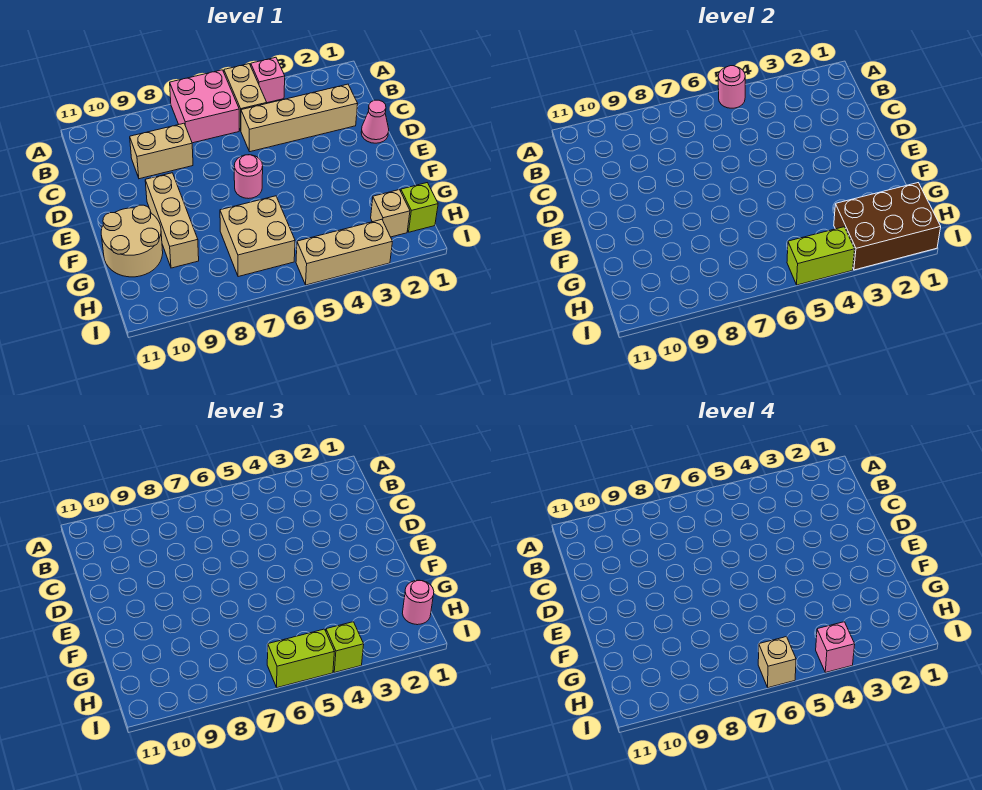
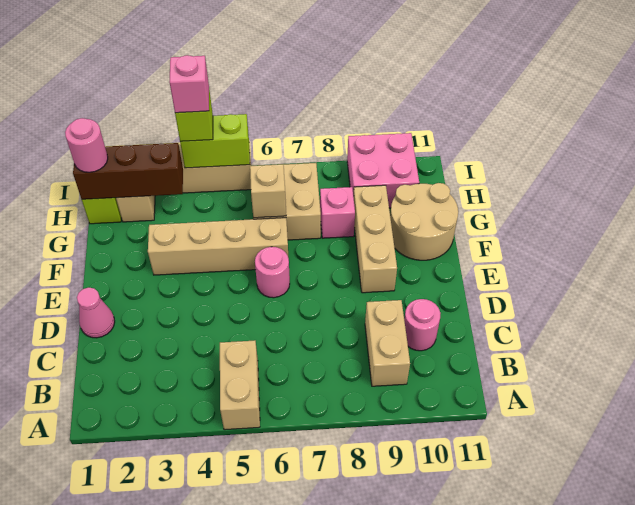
pink 1x1 brick [251,57,285,103] -> pink 1x1 brick moved to [320,187,355,238]
pink 1x1 round brick [718,66,745,108] -> pink 1x1 round brick moved to [404,299,441,351]
pink 2x2 brick [170,70,239,143] -> pink 2x2 brick moved to [347,133,419,208]
tan 1x4 brick [241,84,358,152] -> tan 1x4 brick moved to [148,218,288,275]
tan 1x2 brick [130,123,193,179] -> tan 1x2 brick turned to [365,300,410,386]
brown 2x3 brick [834,183,941,270] -> brown 1x3 brick [73,143,183,199]
lime 1x2 brick [267,629,334,688] -> none
tan 1x1 brick [758,637,796,688] -> tan 1x1 brick moved to [250,164,286,218]

